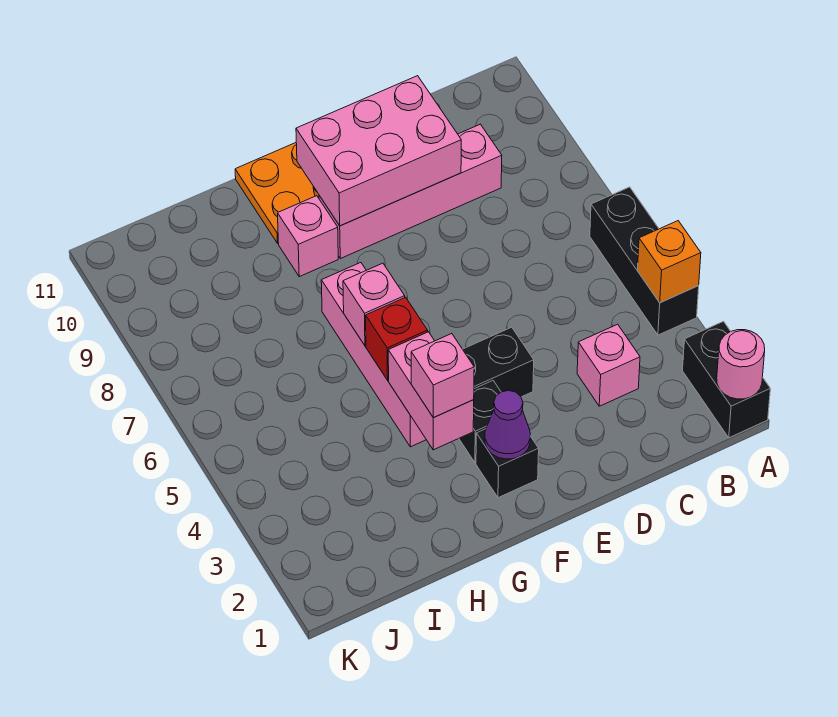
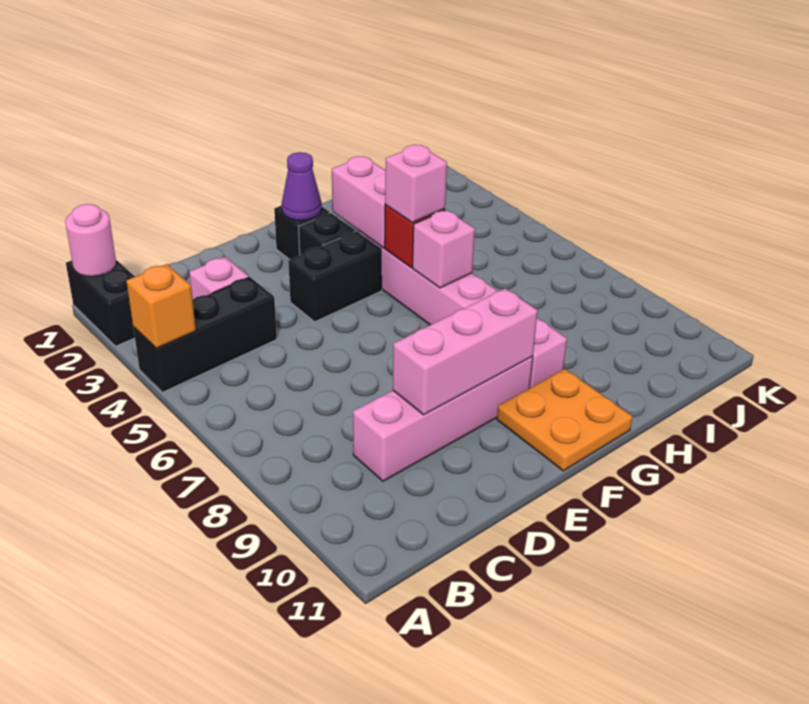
black 1x3 brick [590,187,699,335] -> black 1x3 brick turned to [133,277,277,392]
pink 2x3 brick [296,76,461,226] -> pink 1x3 brick [393,288,538,415]
pink 1x1 brick [411,334,474,418] -> pink 1x1 brick moved to [385,145,447,223]

